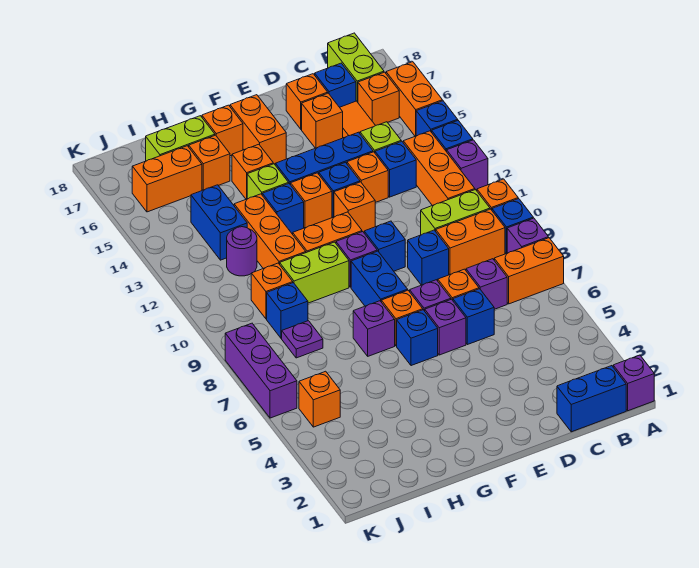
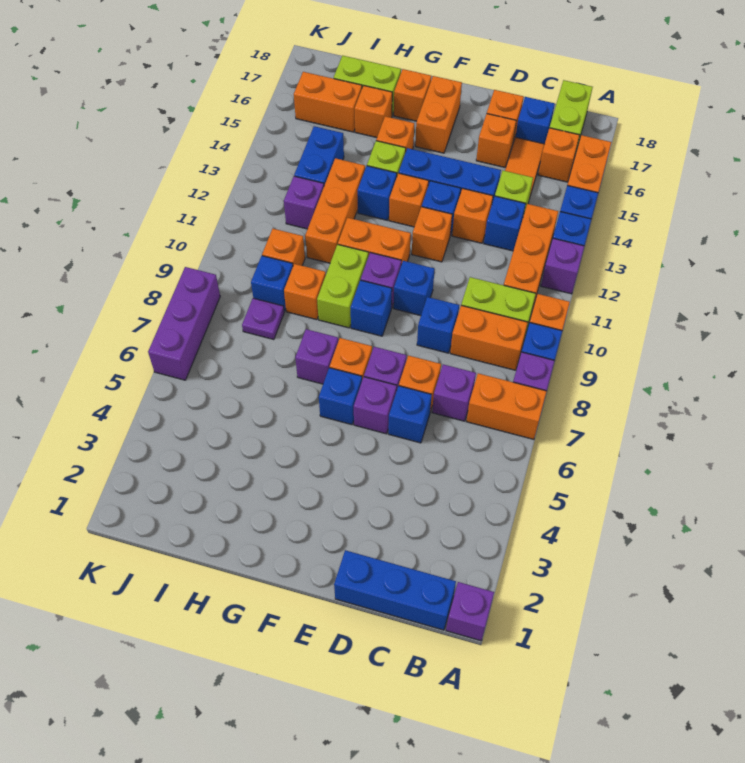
blue 1x2 brick [557,366,626,432] -> blue 1x3 brick [334,550,456,630]
blue 1x2 brick [351,251,408,306] -> blue 1x1 brick [351,280,392,336]
lime 1x2 brick [280,242,349,303] -> lime 1x2 brick turned to [317,244,368,328]
purple 1x1 round brick [227,227,257,276] -> purple 1x1 brick [284,176,324,229]
orange 1x1 brick [299,371,340,427] -> orange 1x1 brick moved to [284,264,326,320]

